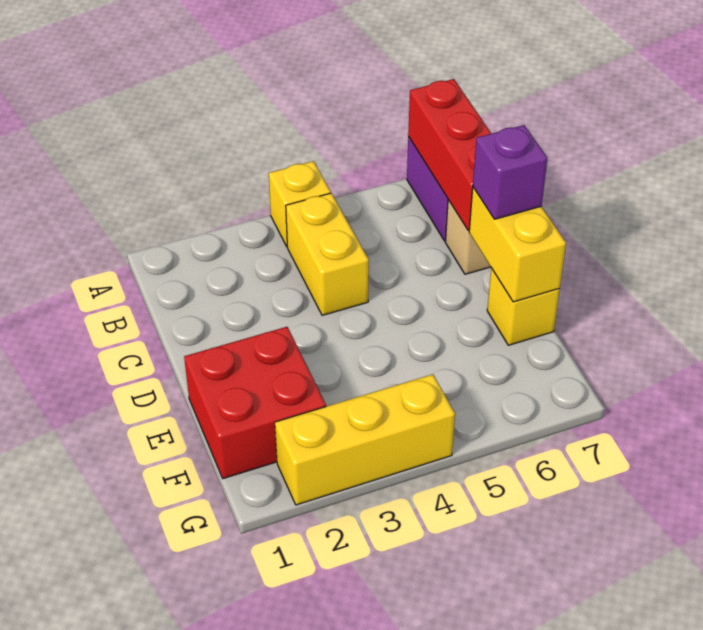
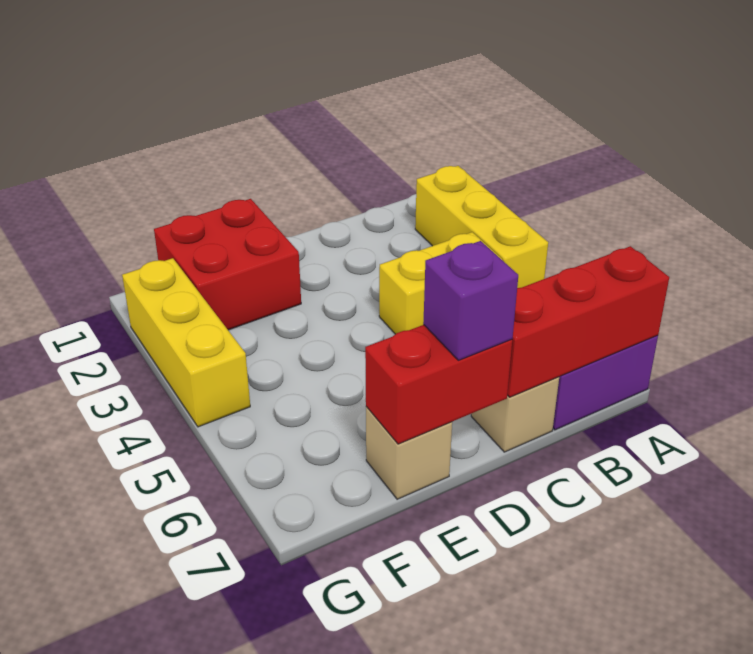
yellow 1x1 brick [269,161,331,246] -> yellow 1x3 brick [415,166,548,288]
yellow 1x2 brick [469,188,566,302] -> red 1x2 brick [365,325,512,444]
yellow 1x1 brick [487,268,560,345] -> tan 1x1 brick [366,407,452,499]

